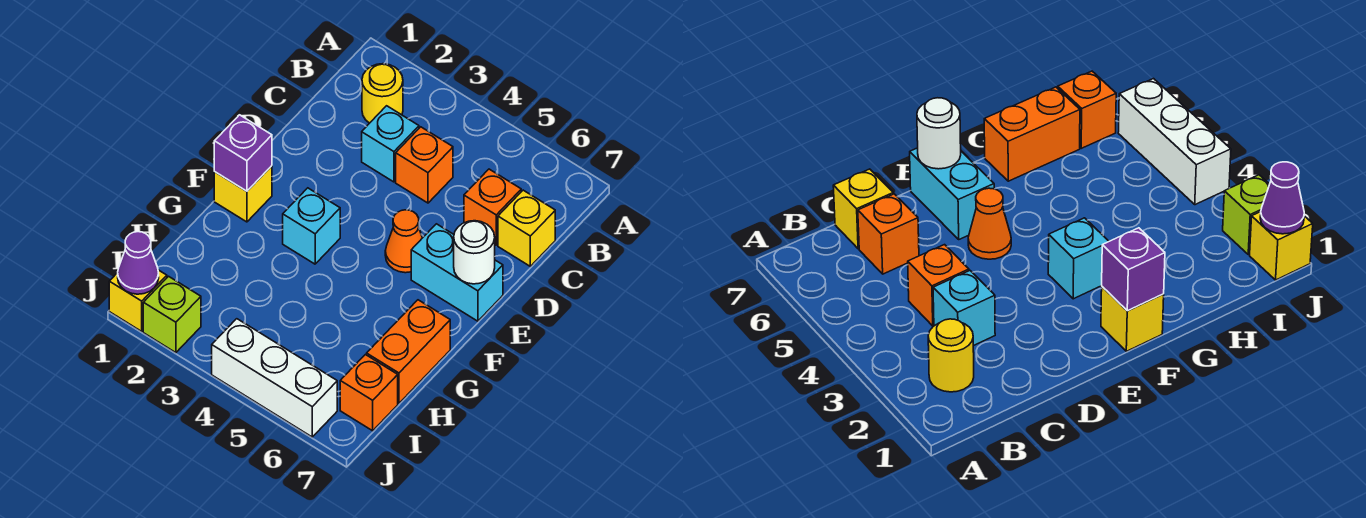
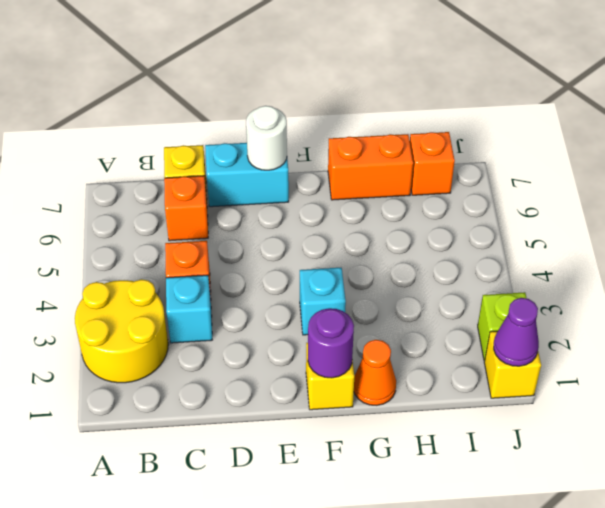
yellow 1x1 round brick [362,64,403,123] -> yellow 2x2 round brick [75,279,168,383]
orange 1x1 cone [385,210,422,273] -> orange 1x1 cone moved to [354,340,396,405]
cyan 1x2 brick [411,224,503,321] -> cyan 1x2 brick turned to [205,143,289,207]
purple 1x1 brick [214,115,272,191] -> purple 1x1 round brick [308,308,354,378]
white 1x3 brick [212,319,337,437] -> none

